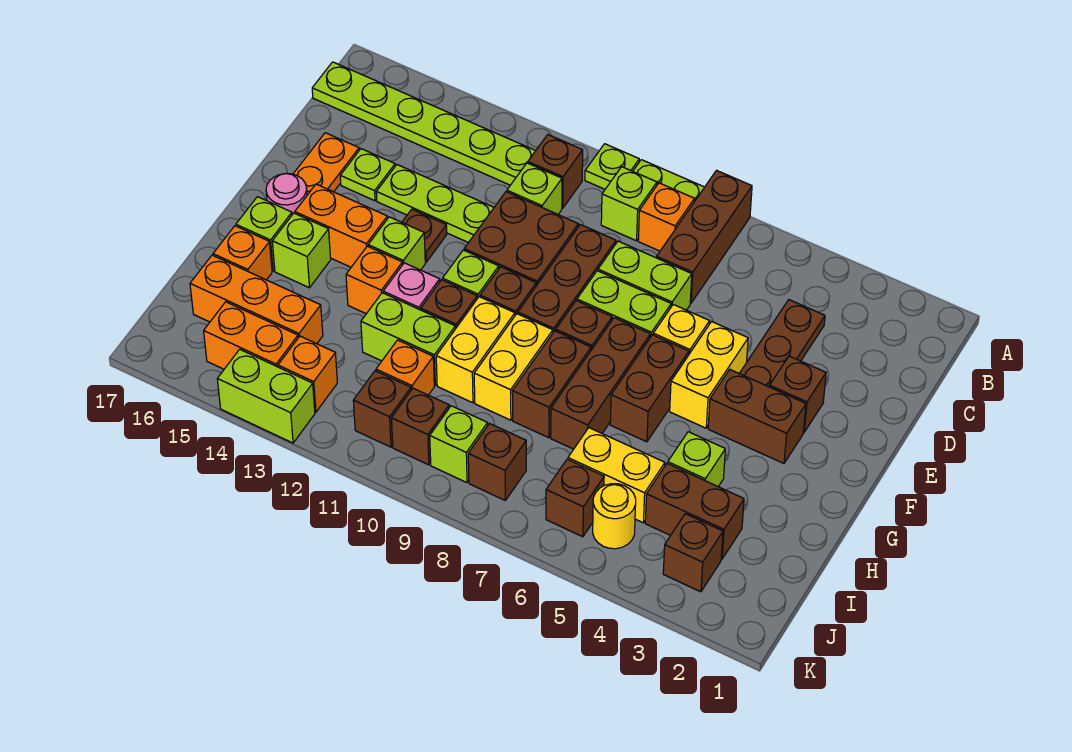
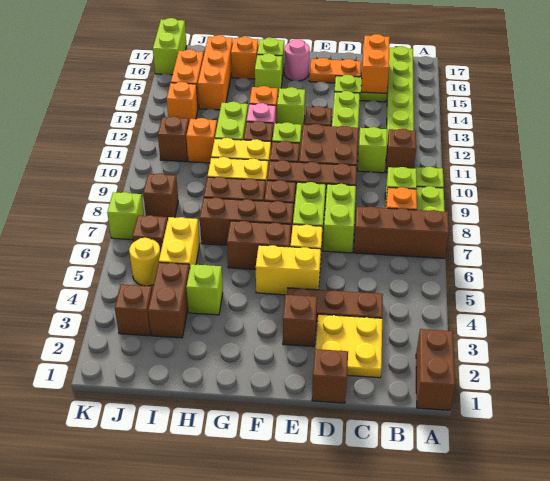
none -> yellow 2x2 plate [316,314,382,378]
lime 1x1 plate [340,149,395,201] -> lime 1x2 plate [334,75,387,102]
brown 1x2 brick [708,370,806,463] -> brown 1x2 brick moved to [416,329,455,410]
orange 1x2 brick [295,184,387,267] -> orange 1x2 brick moved to [361,34,390,93]
lime 1x1 brick [430,406,488,483] -> lime 1x1 brick moved to [107,192,144,240]
brown 1x1 brick [391,388,449,465] -> brown 1x1 brick moved to [312,349,348,403]
lime 1x2 brick [217,349,315,443] -> lime 1x2 brick moved to [153,18,187,75]

